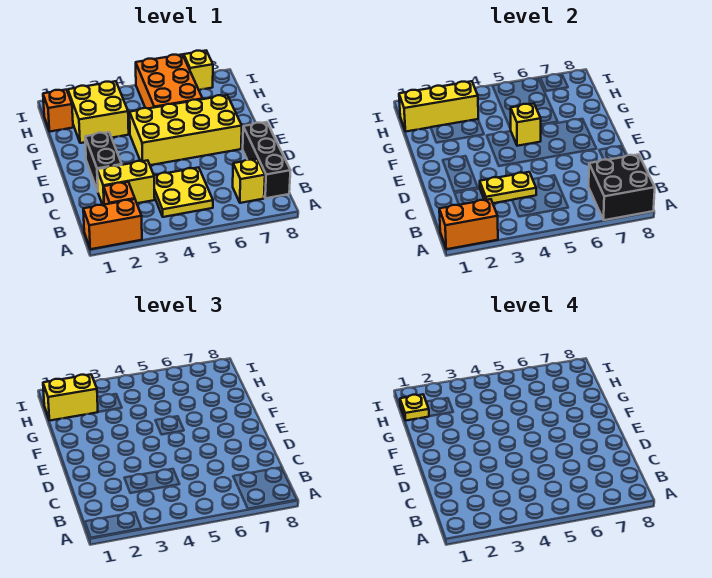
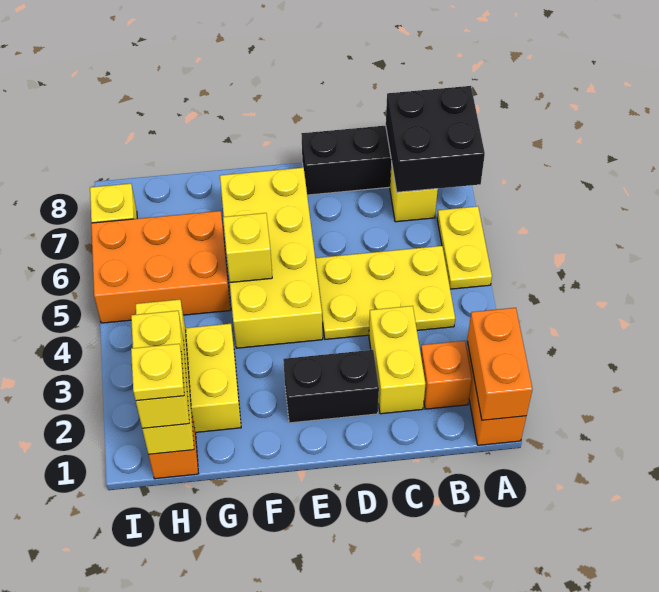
yellow 2x2 plate [154,167,213,217] -> yellow 2x3 plate [315,246,455,339]
yellow 1x2 plate [480,172,536,203] -> yellow 1x2 plate moved to [437,206,492,289]

